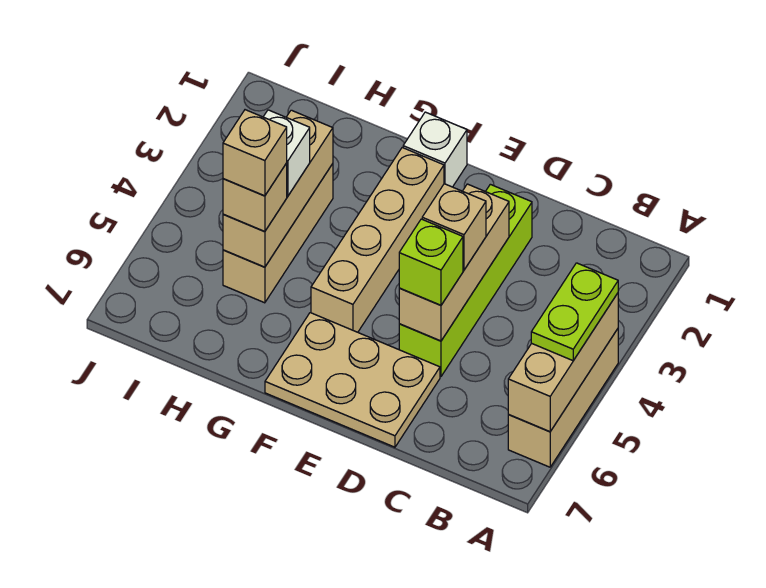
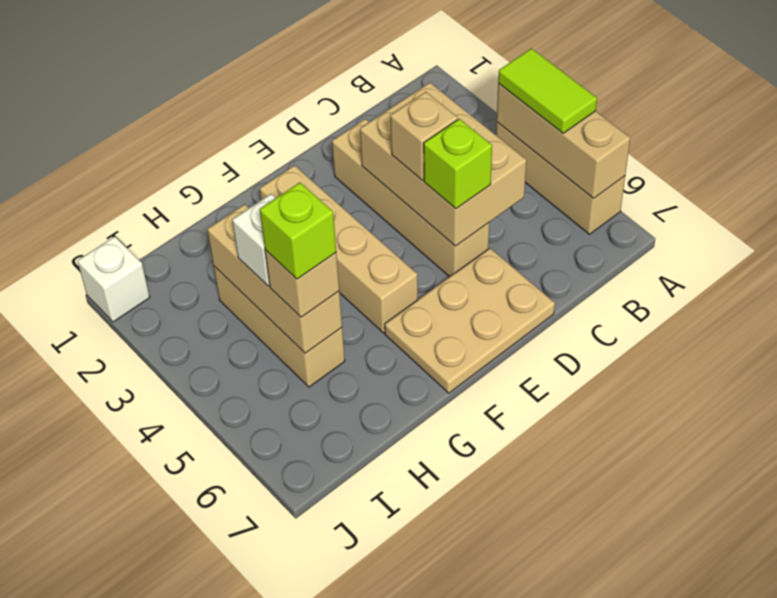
lime 1x2 plate [531,263,618,361] -> lime 1x2 tile [498,48,597,133]
lime 1x4 brick [399,184,532,377] -> tan 1x4 brick [332,119,489,277]
tan 1x3 brick [399,184,509,341] -> tan 2x3 brick [360,83,526,246]
white 1x1 brick [403,112,467,187] -> white 1x1 brick moved to [77,236,150,322]
tan 1x1 brick [223,110,287,196] -> lime 1x1 brick [260,182,336,279]

